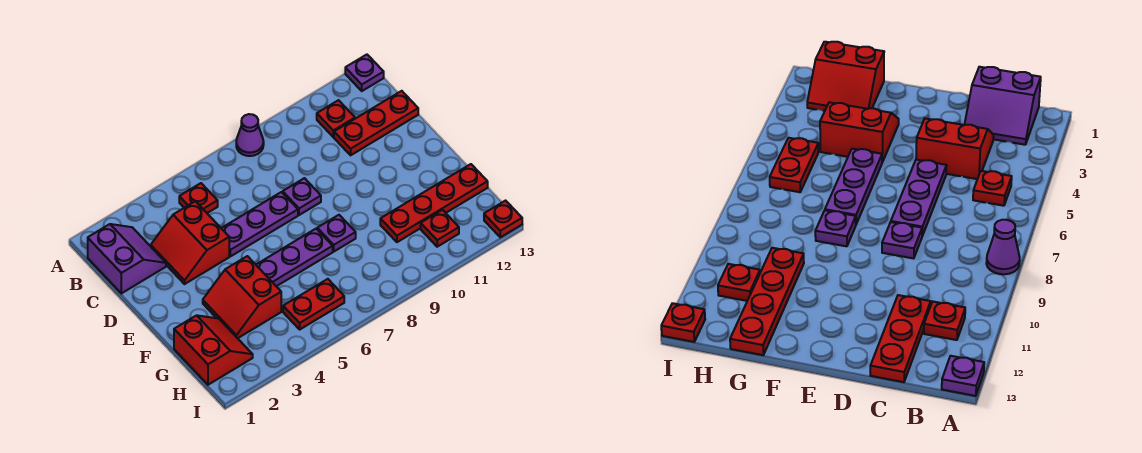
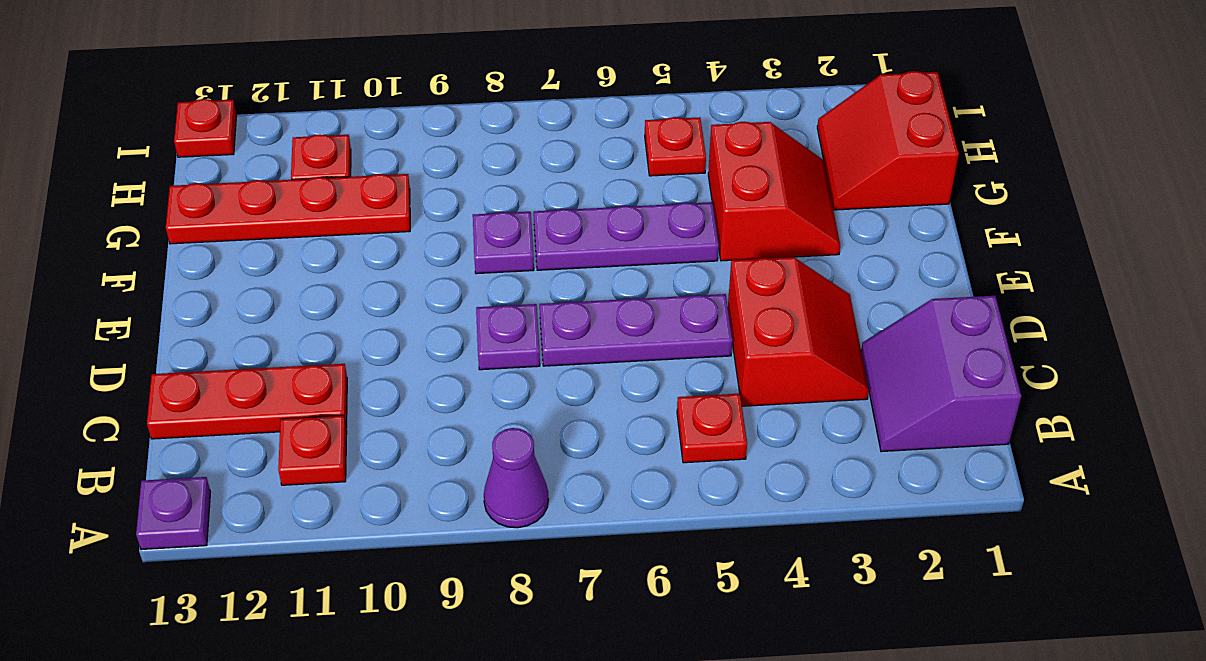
red 1x2 plate [283,279,344,329] -> red 1x1 plate [645,117,706,176]

